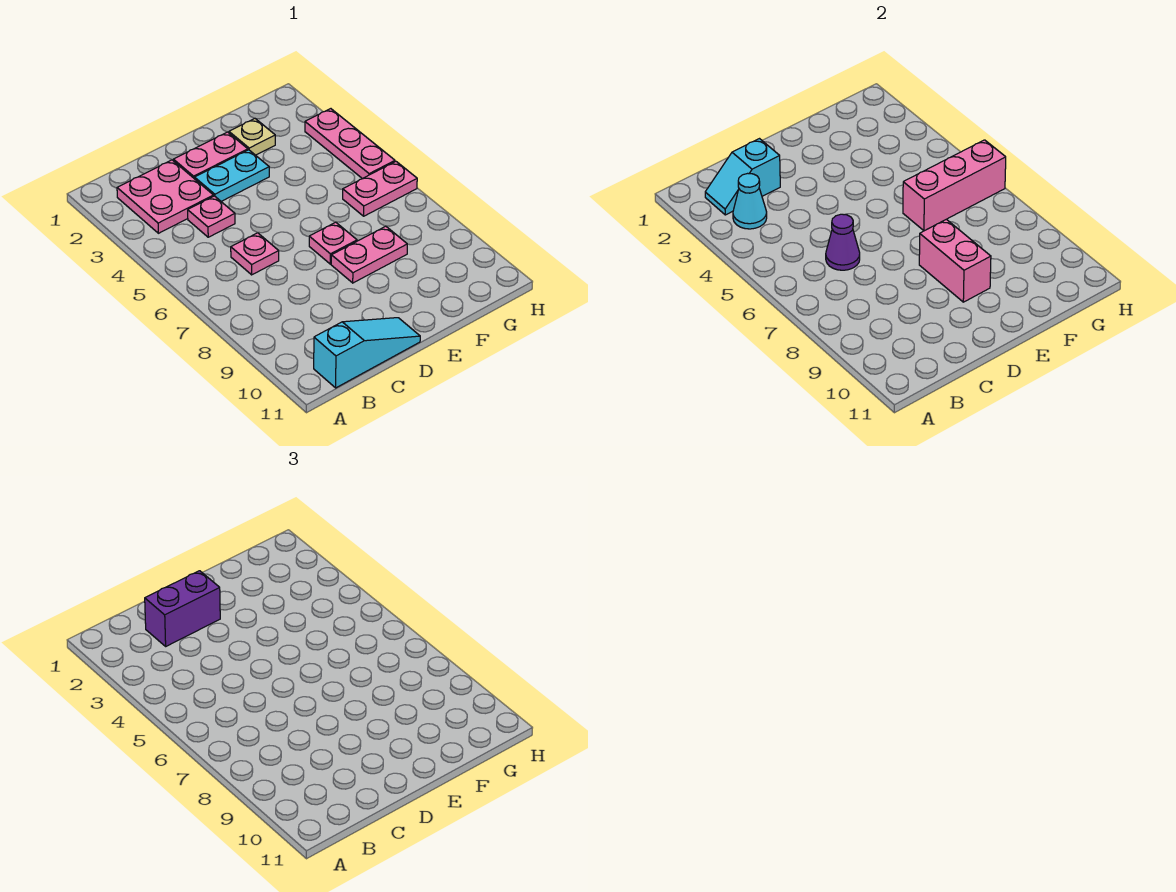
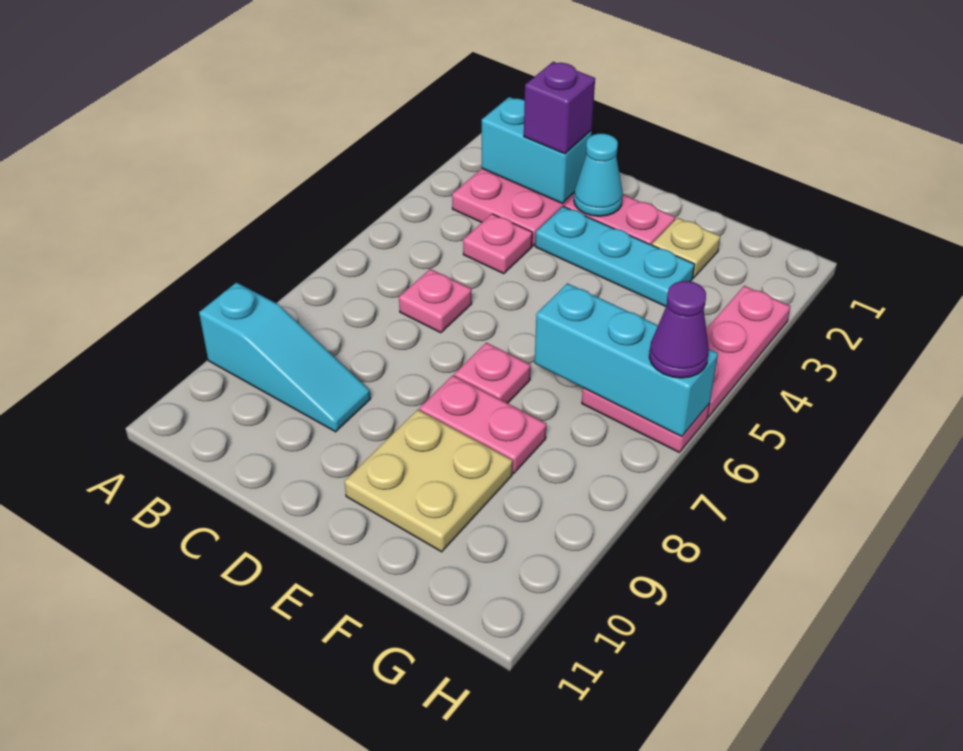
cyan 1x2 slope [705,139,780,215] -> cyan 1x2 brick [482,97,592,204]
cyan 1x1 cone [733,173,767,229] -> cyan 1x1 cone moved to [574,134,623,216]
cyan 1x3 slope [314,318,420,388] -> cyan 1x3 slope moved to [199,283,371,432]
purple 1x2 brick [145,571,220,646] -> purple 1x1 brick [524,62,595,154]
purple 1x1 cone [826,214,860,270] -> purple 1x1 cone moved to [649,281,709,378]
cyan 1x2 plate [195,150,269,201] -> cyan 1x3 plate [535,206,695,306]
pink 1x2 brick [919,219,991,302] -> none
none -> tan 2x2 plate [344,410,513,552]
pink 1x3 brick [903,140,1006,231] -> cyan 1x3 brick [535,283,718,436]

